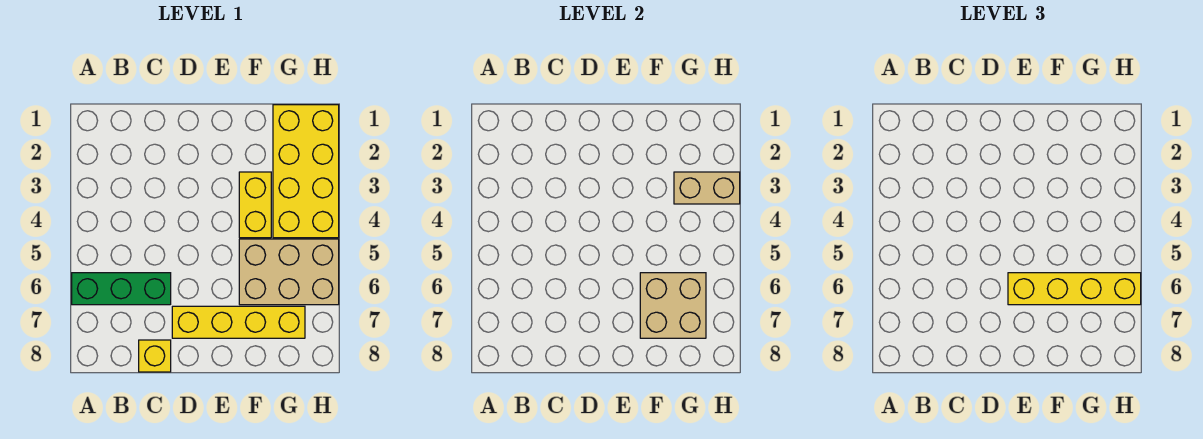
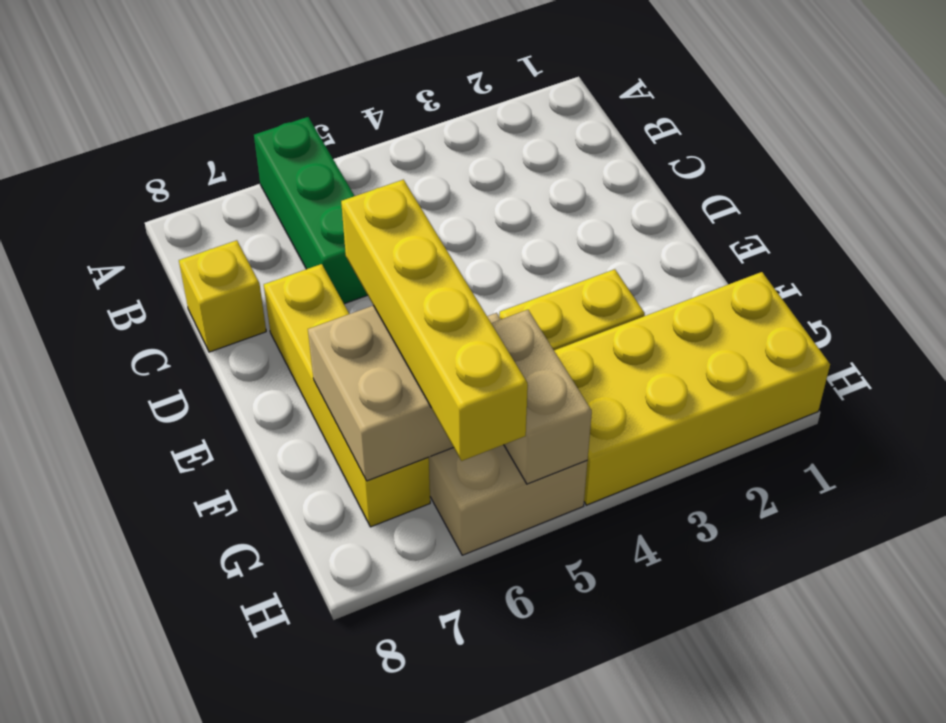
tan 1x2 brick [674,172,740,204] -> tan 1x2 brick moved to [491,310,592,484]

